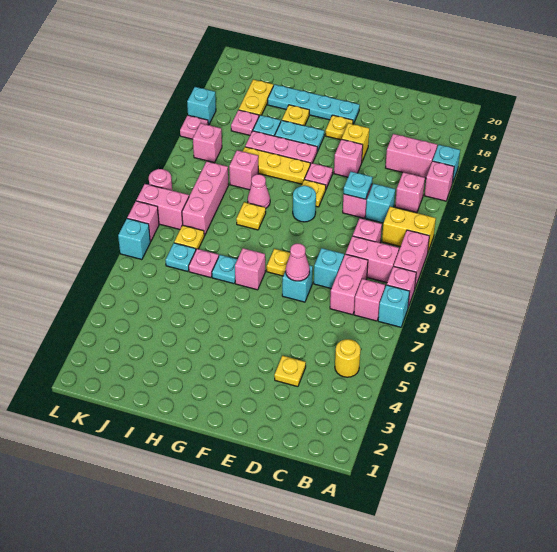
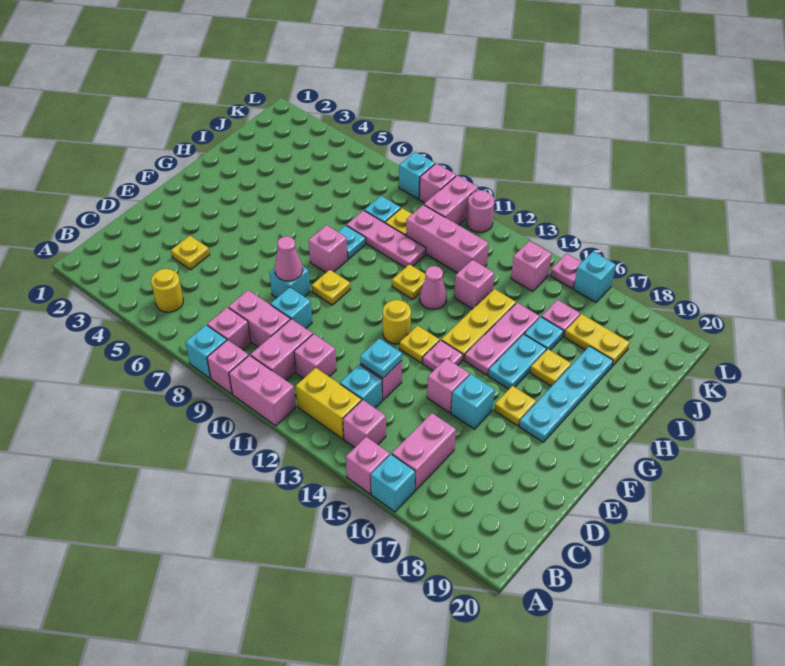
yellow 1x2 brick [382,207,436,251] -> yellow 1x2 brick turned to [296,368,362,439]
yellow 1x1 brick [342,123,369,161] -> cyan 1x1 brick [451,374,494,429]
cyan 1x1 round brick [293,186,316,222] -> yellow 1x1 round brick [383,300,411,344]
pink 1x1 plate [189,249,219,278] -> pink 1x3 plate [347,210,426,268]

